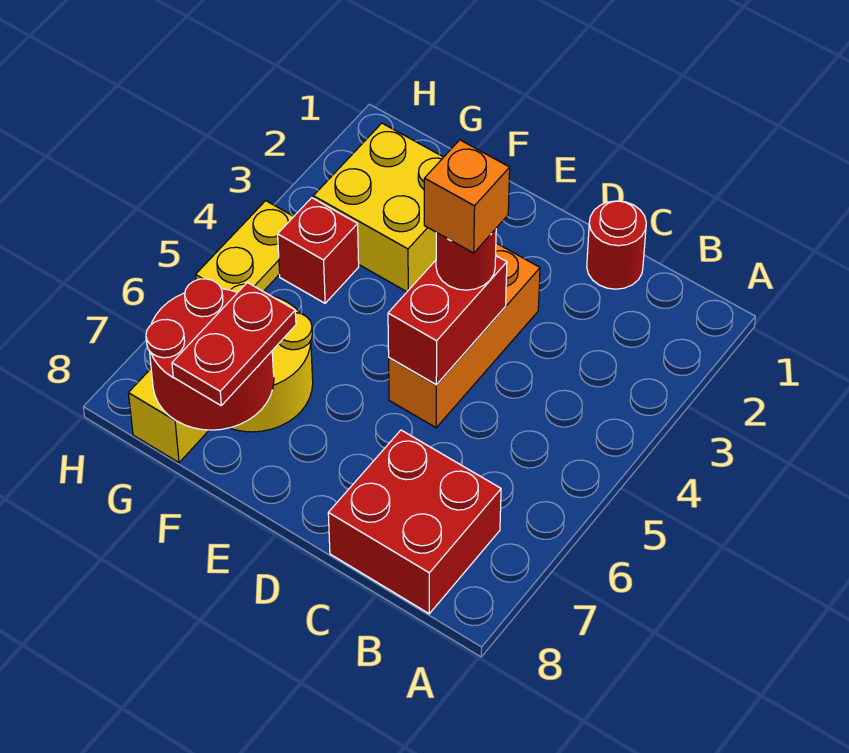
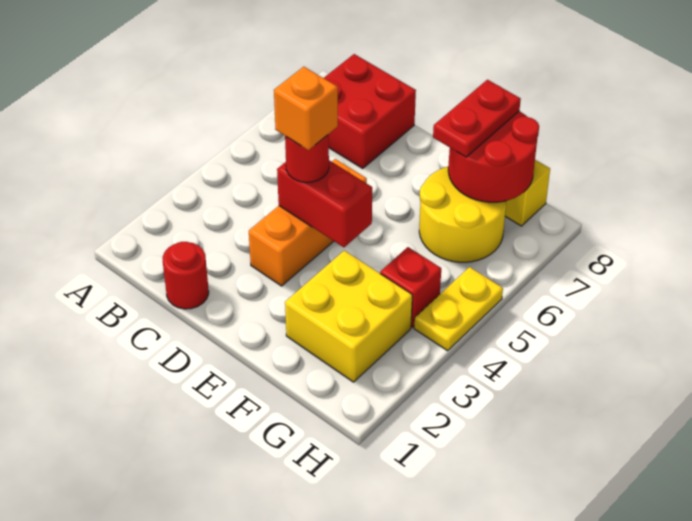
red 1x2 brick [388,256,507,385] -> red 1x2 brick turned to [277,160,372,247]

